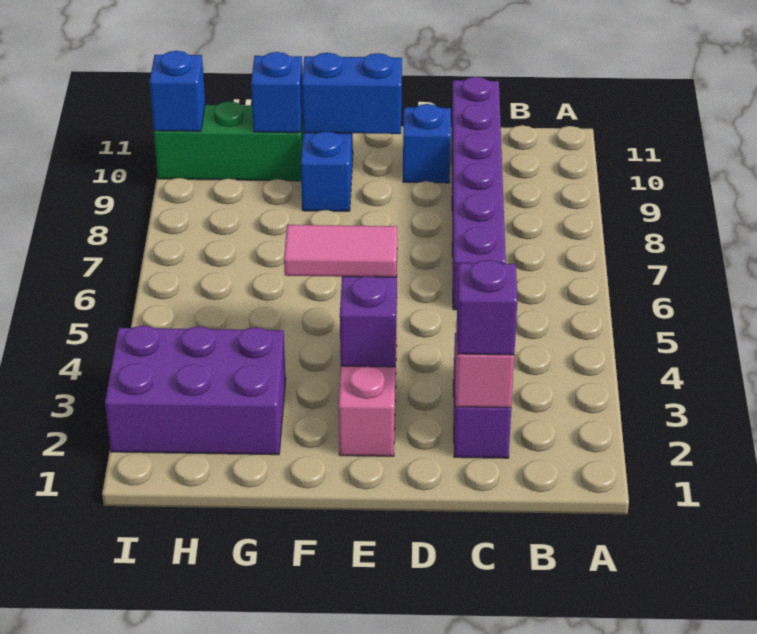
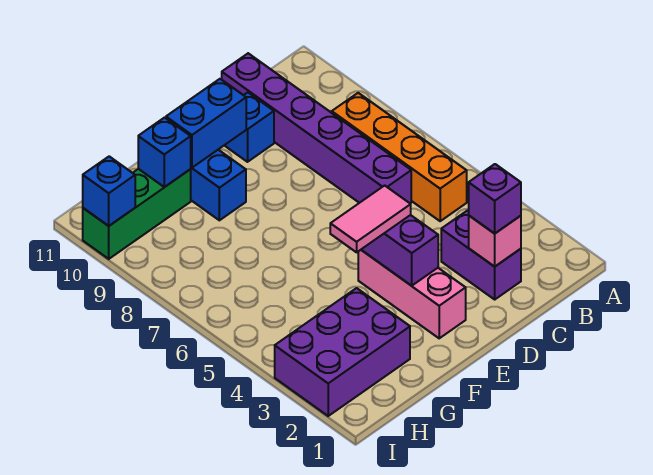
none -> orange 1x4 brick [332,93,467,221]

